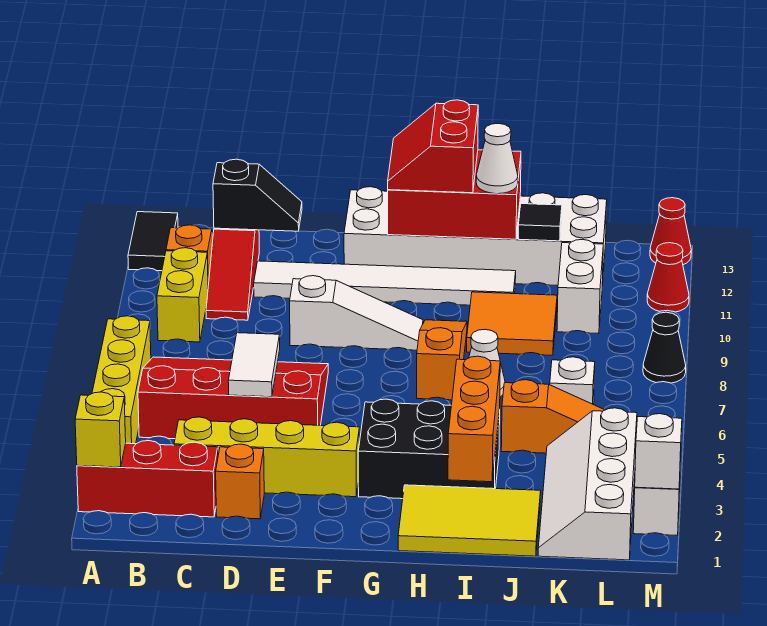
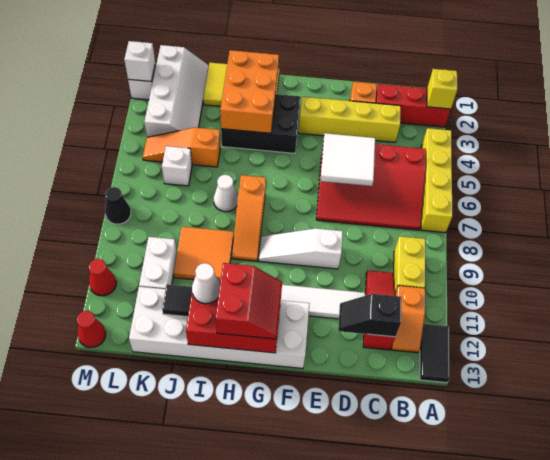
white 1x2 tile [228,333,280,397] -> white 2x2 tile [320,133,375,186]
orange 1x3 brick [448,356,500,482] -> orange 2x3 brick [220,50,279,133]

